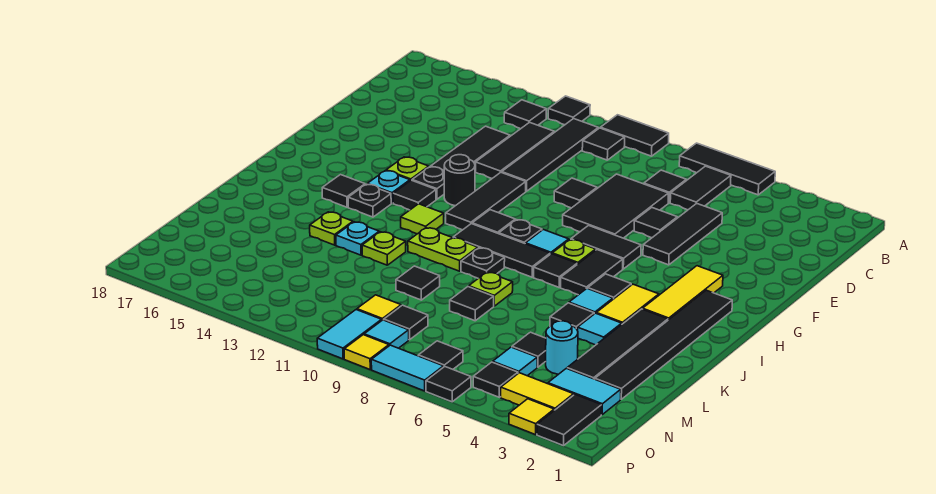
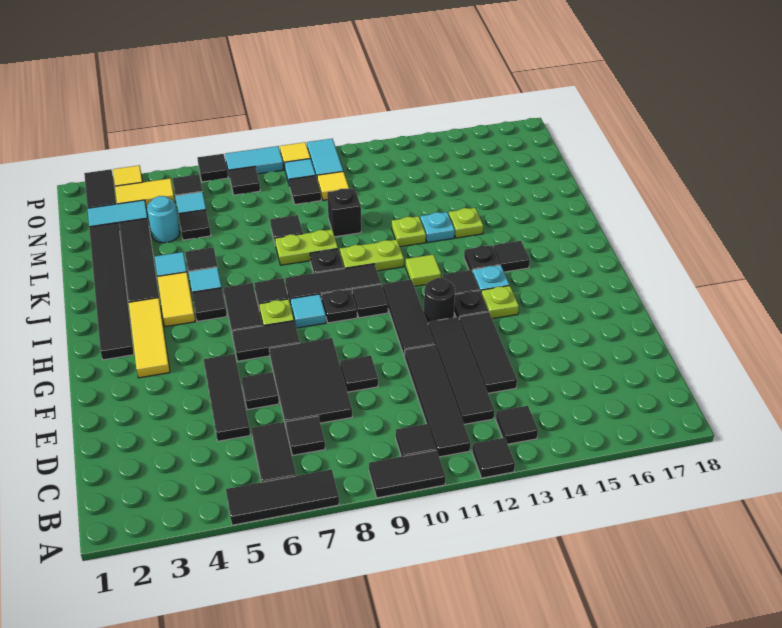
black 1x3 tile [476,122,554,178] -> black 1x4 tile [428,317,494,424]
lime 1x1 plate [469,272,513,306] -> lime 1x2 plate [275,229,338,265]
black 1x1 tile [396,266,440,300] -> black 1x1 brick [327,188,361,237]

